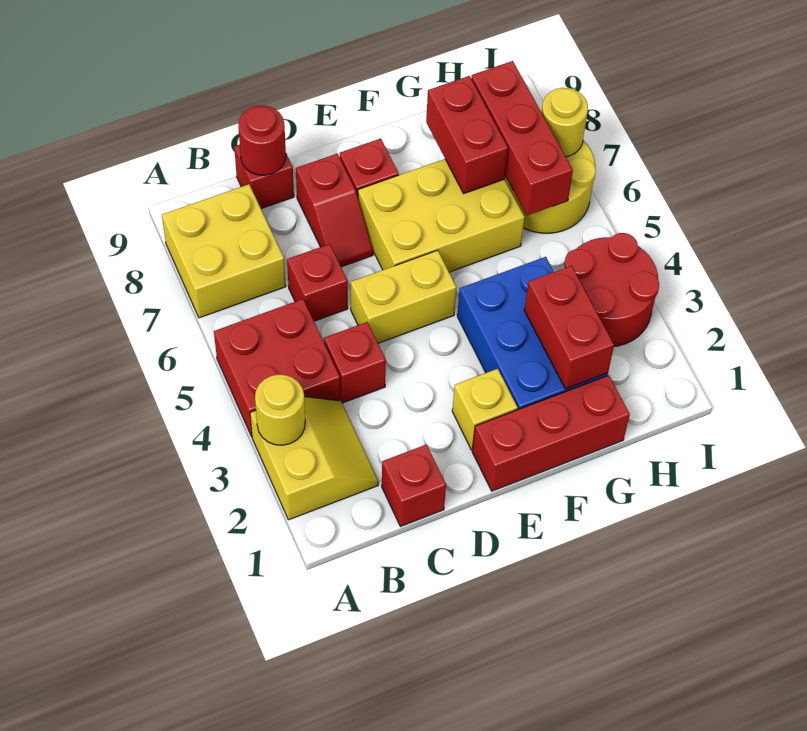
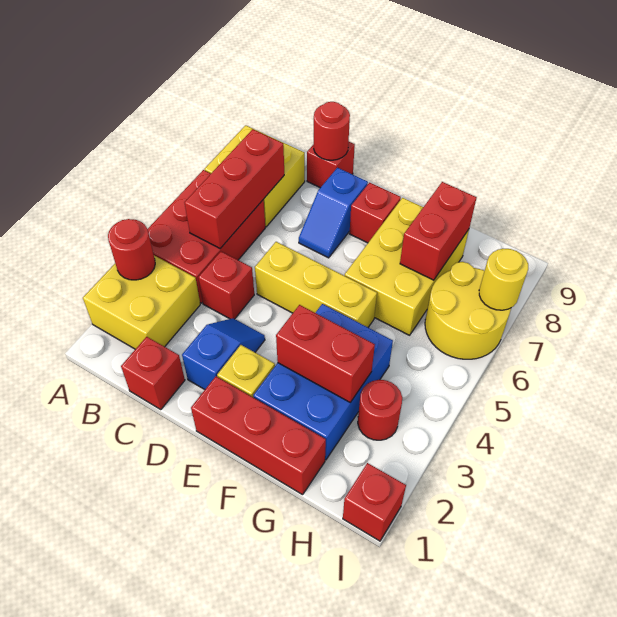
yellow 2x2 slope [250,397,379,520] -> yellow 2x2 brick [83,256,200,349]
yellow 1x1 round brick [255,375,305,445] -> red 1x1 round brick [108,219,155,280]
red 2x2 brick [214,299,340,437] -> red 2x3 brick [148,170,265,303]
red 1x1 brick [287,244,348,321] -> red 1x1 brick moved to [343,463,406,541]
none -> blue 1x2 slope [182,318,265,389]
yellow 1x2 brick [351,250,457,343] -> yellow 1x3 brick [255,242,377,327]
red 1x2 slope [296,154,373,267] -> blue 1x2 slope [299,168,368,258]
yellow 2x3 brick [358,159,525,272] -> yellow 2x3 brick turned to [345,198,469,335]
red 1x2 brick [524,266,614,389] -> red 1x2 brick turned to [276,305,375,402]
red 2x2 round brick [564,233,659,347] -> red 1x1 round brick [358,380,402,440]
red 1x3 brick [471,61,573,215] -> red 1x3 brick moved to [184,129,284,248]

